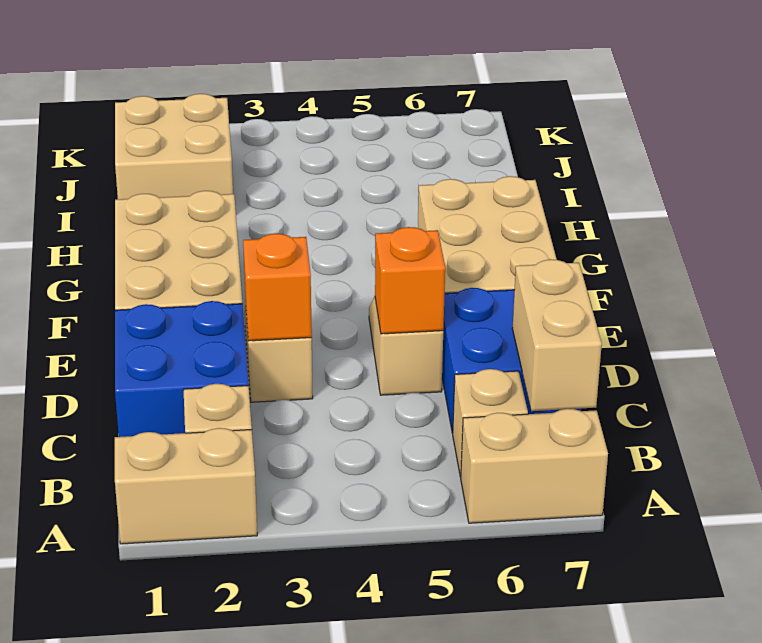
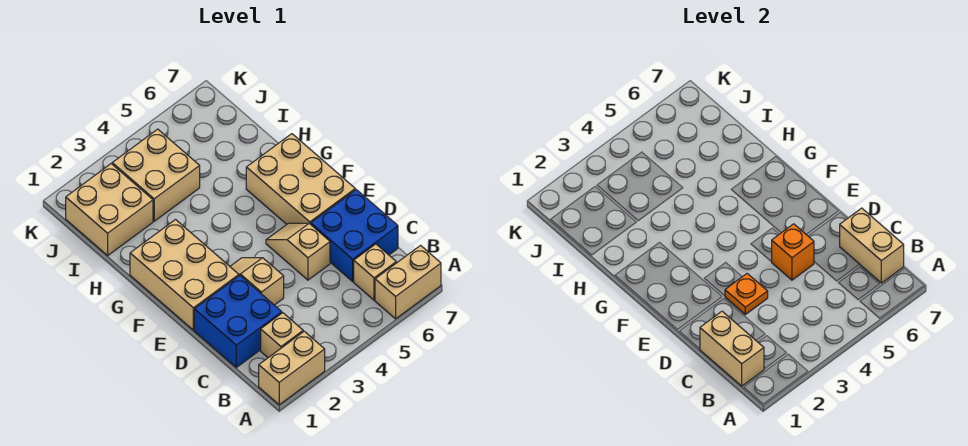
none -> tan 1x2 brick [700,311,764,386]
orange 1x1 brick [243,234,312,341] -> orange 1x1 plate [725,274,768,314]
none -> tan 2x2 brick [112,129,200,221]

